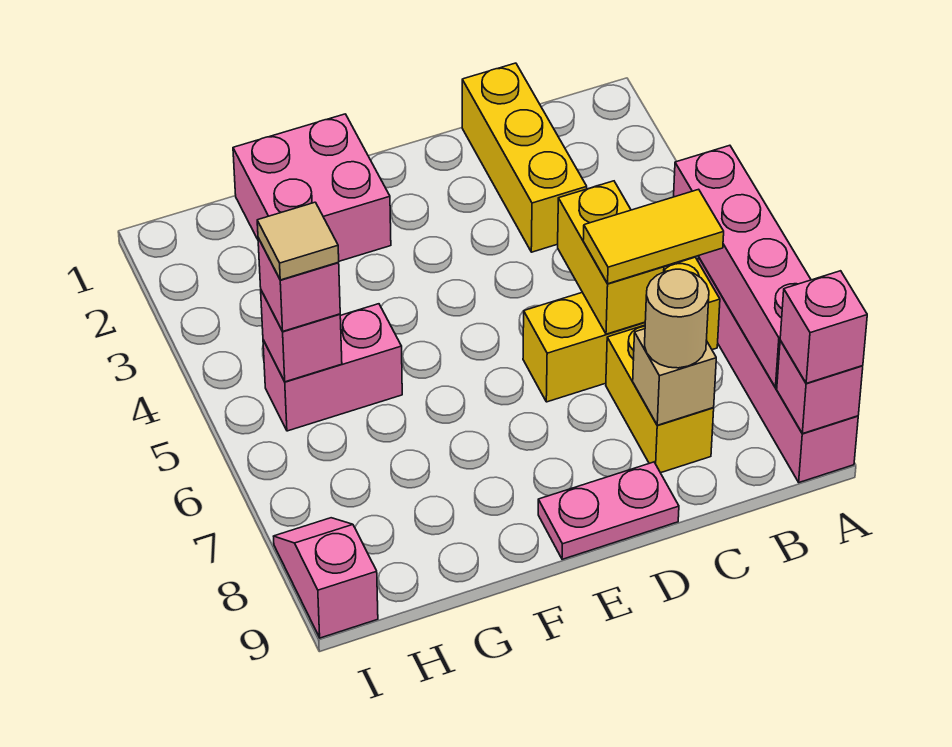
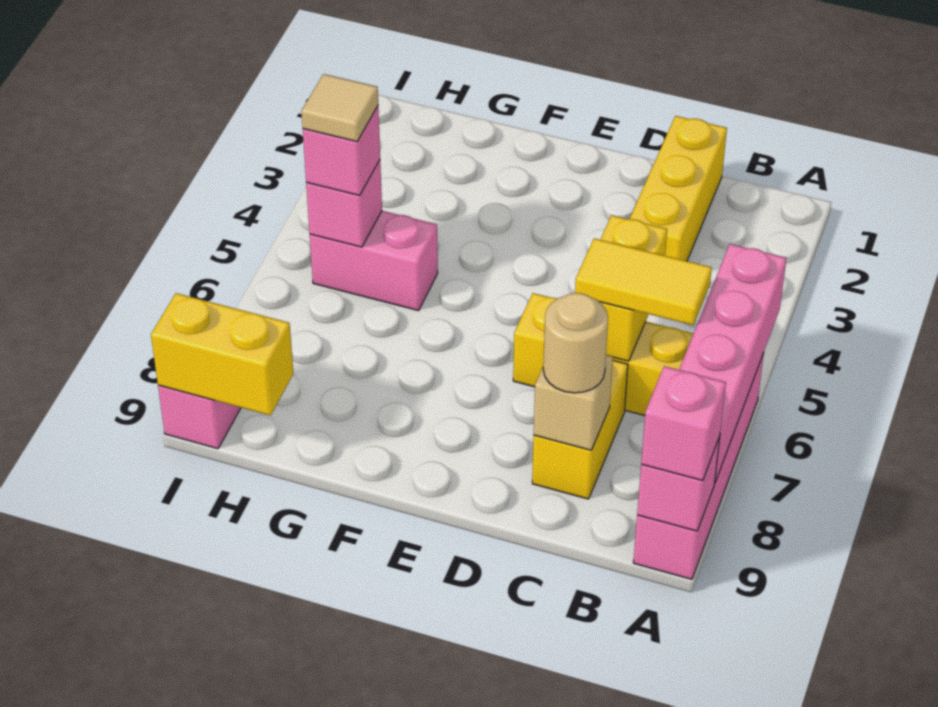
pink 1x2 plate [538,462,679,559] -> none
pink 2x2 brick [233,114,391,261] -> none
none -> yellow 1x2 brick [151,293,294,415]

